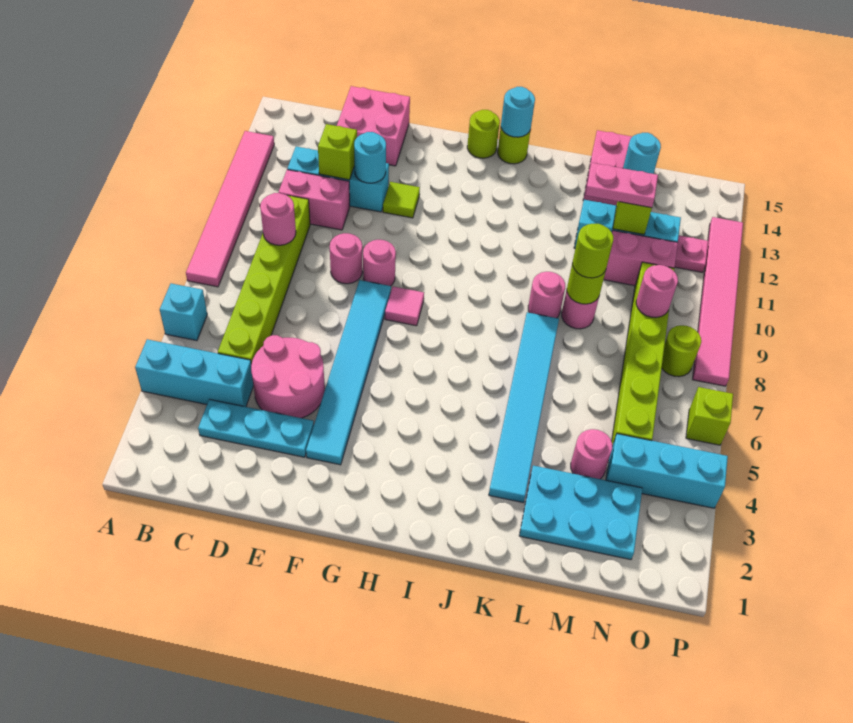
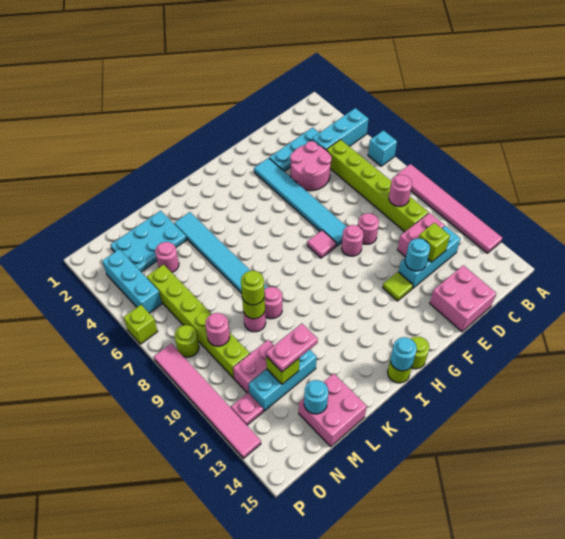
cyan 1x3 brick [606,434,728,508] -> cyan 1x3 brick turned to [102,249,162,313]

